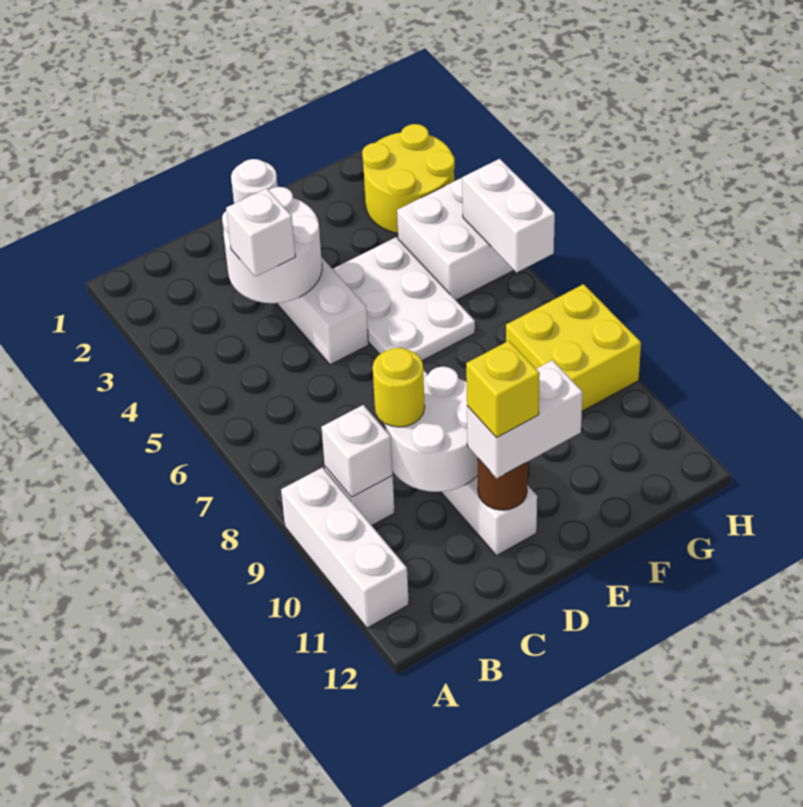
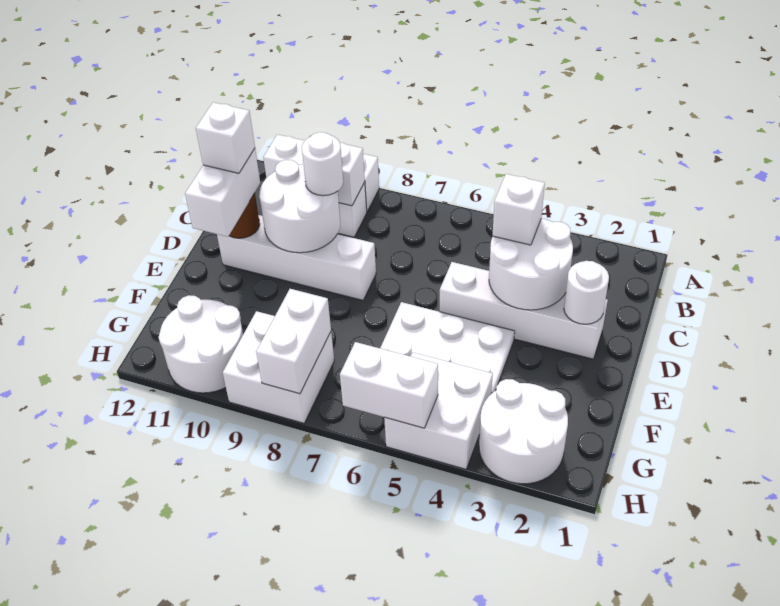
yellow 1x1 round brick [373,348,425,427] -> white 1x1 round brick [302,132,343,196]
yellow 1x1 brick [466,341,540,438] -> white 1x1 brick [196,102,255,173]
yellow 2x2 round brick [362,124,455,233] -> white 2x2 round brick [479,379,568,484]
yellow 2x2 brick [506,284,641,411] -> white 2x2 brick [223,311,334,423]
none -> white 1x2 brick [256,289,331,394]
none -> white 2x2 round brick [159,295,243,393]

